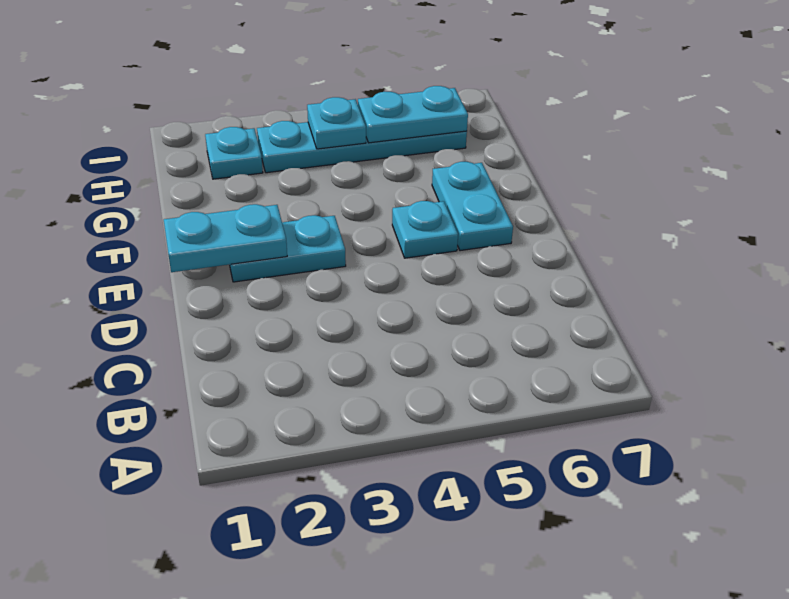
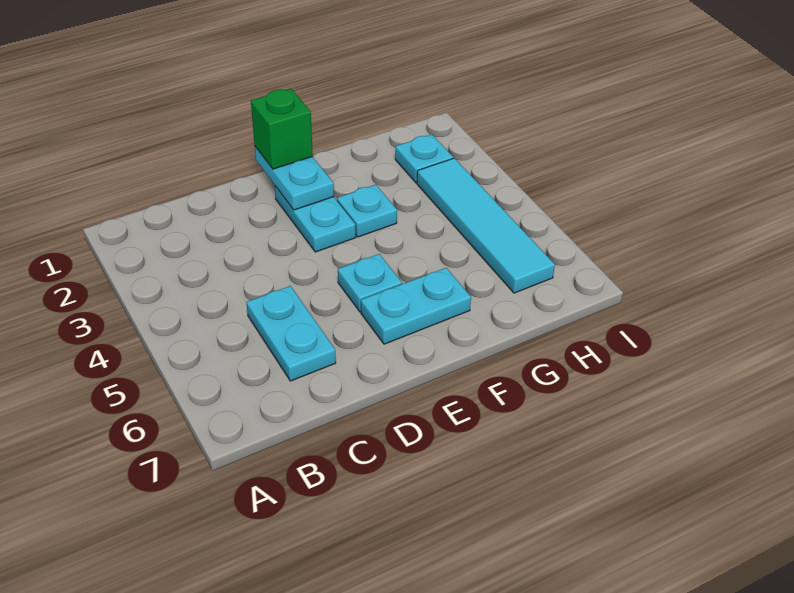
none -> green 1x1 brick [251,89,313,169]
cyan 1x4 plate [257,121,467,173] -> cyan 1x4 tile [417,158,555,293]
cyan 1x1 plate [307,97,366,149] -> cyan 1x1 plate moved to [337,185,397,237]
cyan 1x2 plate [358,86,468,143] -> cyan 1x2 plate moved to [246,286,336,381]

